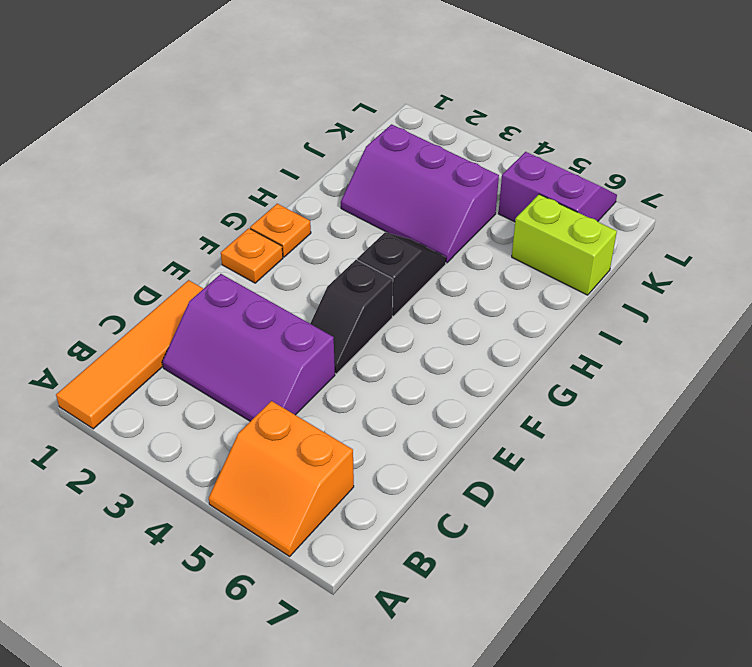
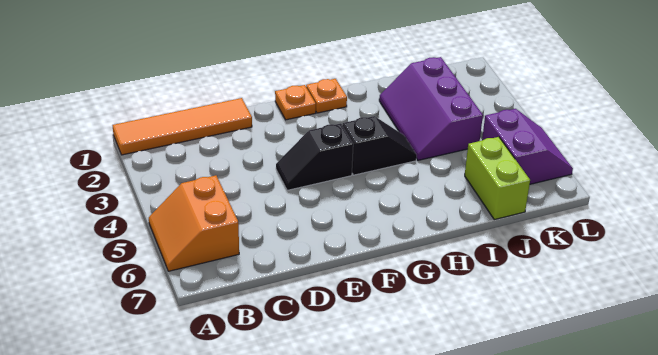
purple 2x3 slope [162,274,335,421] -> none

